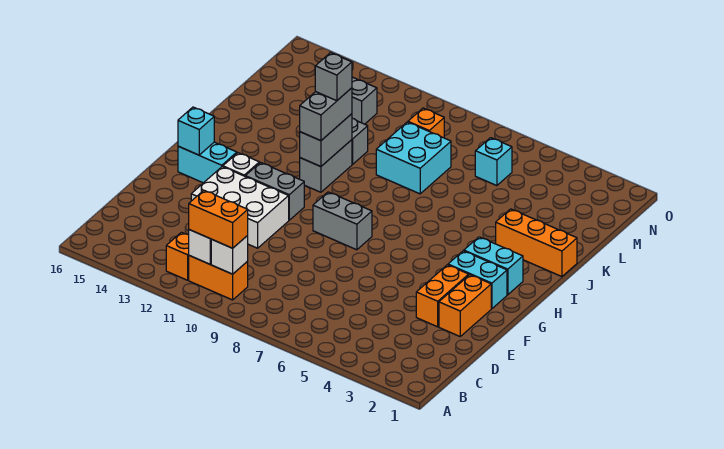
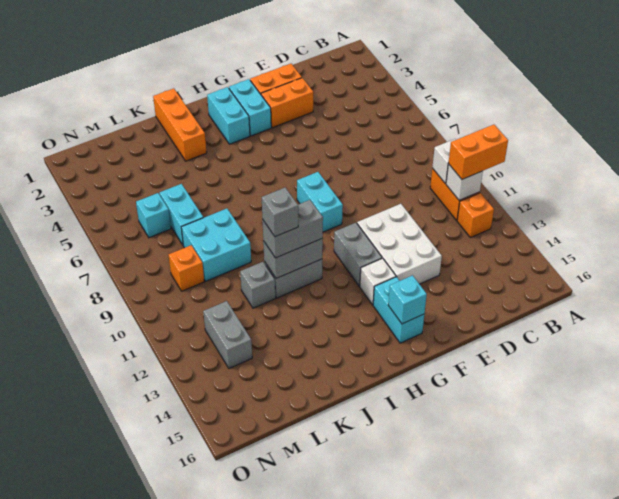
orange 1x2 brick [189,191,248,248] -> orange 1x2 brick turned to [448,125,508,179]
grey 1x2 brick [313,192,372,250] -> cyan 1x2 brick [297,172,343,232]
none -> cyan 1x2 brick [160,184,203,245]

